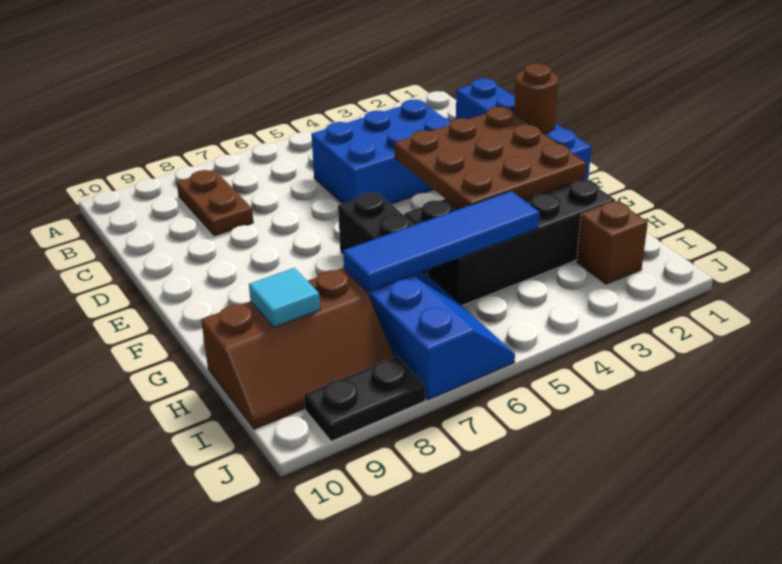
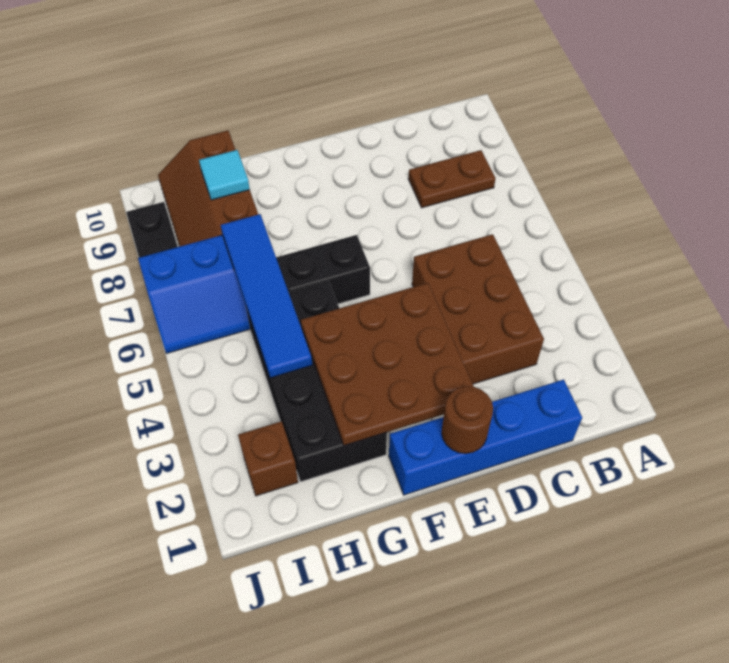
blue 2x3 brick [311,99,450,204] -> brown 2x3 brick [412,234,544,384]

